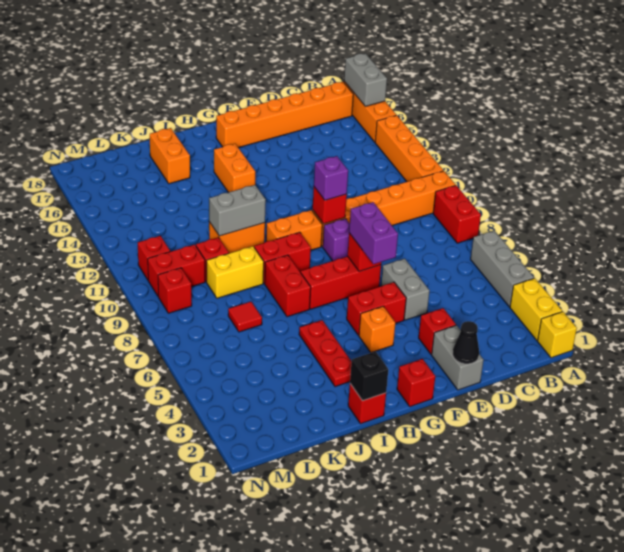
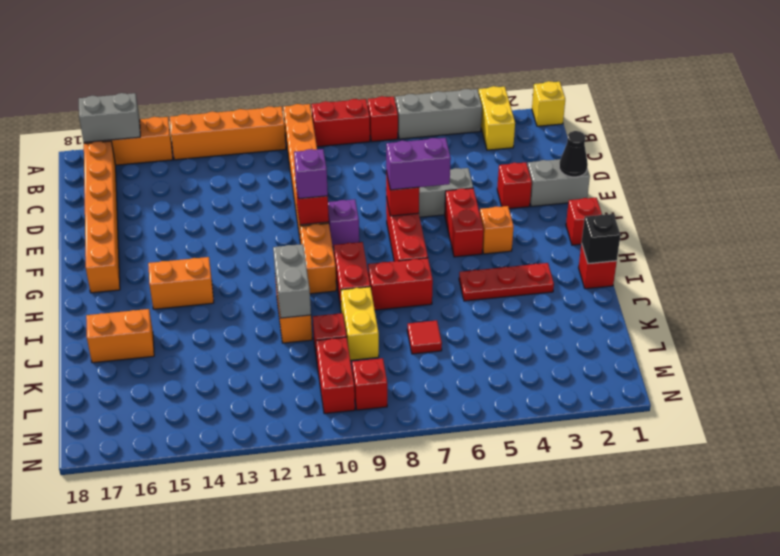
yellow 1x2 brick [510,278,562,340] -> yellow 1x2 brick turned to [479,86,515,150]
red 1x1 brick [138,236,170,280] -> red 1x1 brick moved to [368,96,398,142]

